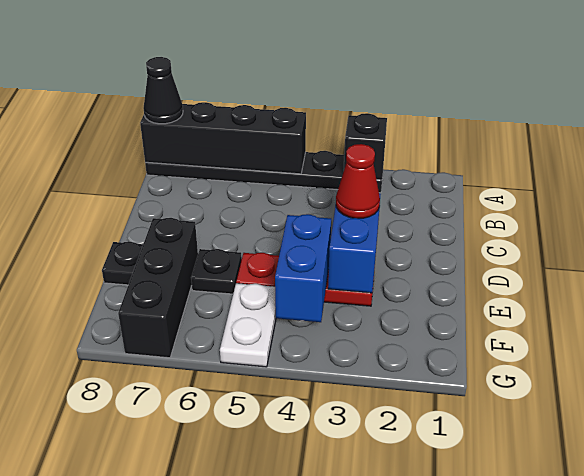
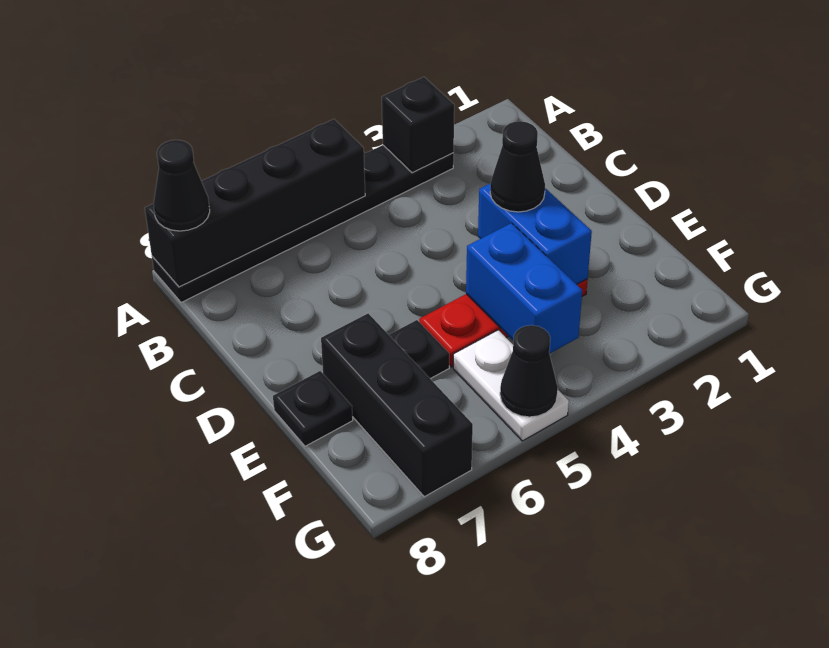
red 1x1 cone [336,144,380,218] -> black 1x1 cone [490,121,545,212]
none -> black 1x1 cone [500,325,558,417]

